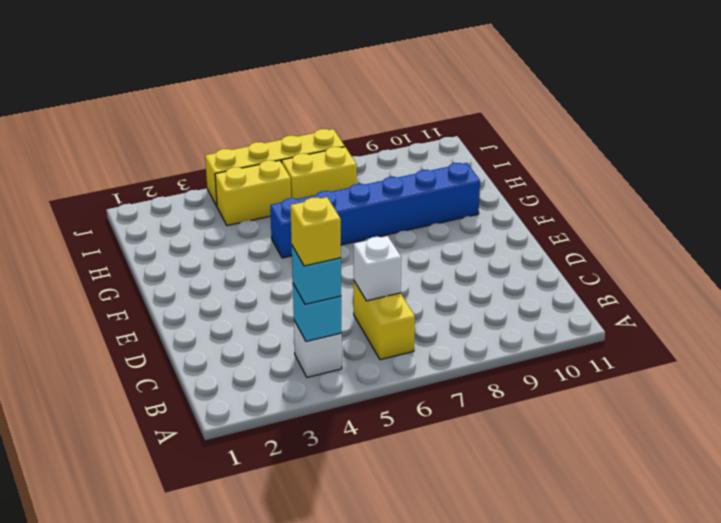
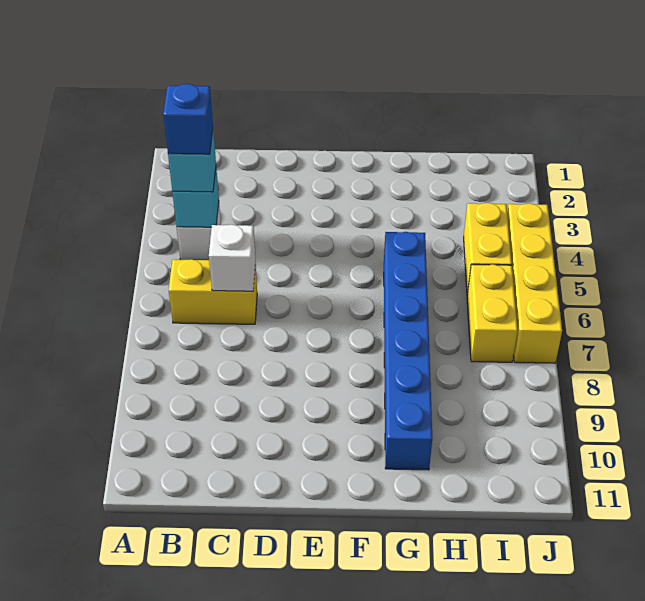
yellow 1x1 brick [290,197,341,266] -> blue 1x1 brick [163,84,213,154]

